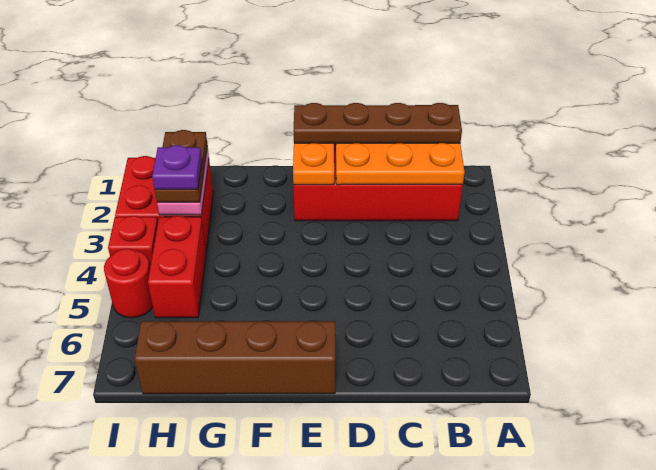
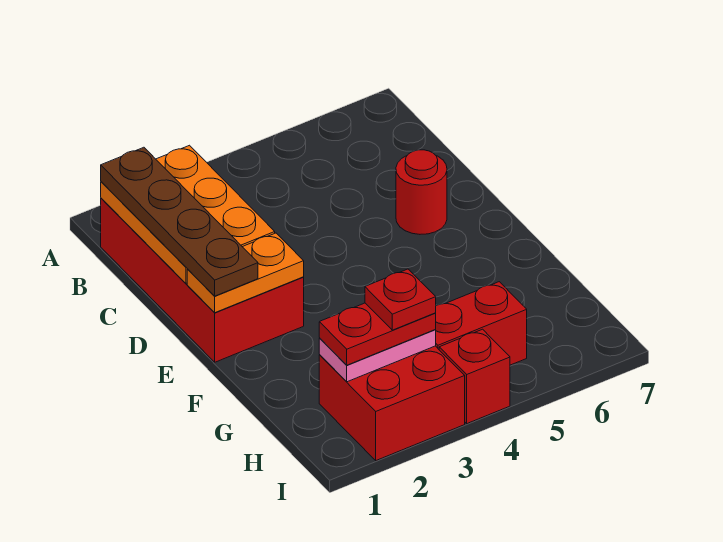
brown 1x4 brick [135,321,335,394] -> none
brown 1x2 plate [155,130,207,202] -> red 1x2 plate [319,303,436,365]
purple 1x1 plate [152,145,202,189] -> red 1x1 plate [365,269,436,330]
red 1x1 round brick [104,249,153,318] -> red 1x1 round brick moved to [396,150,447,234]

